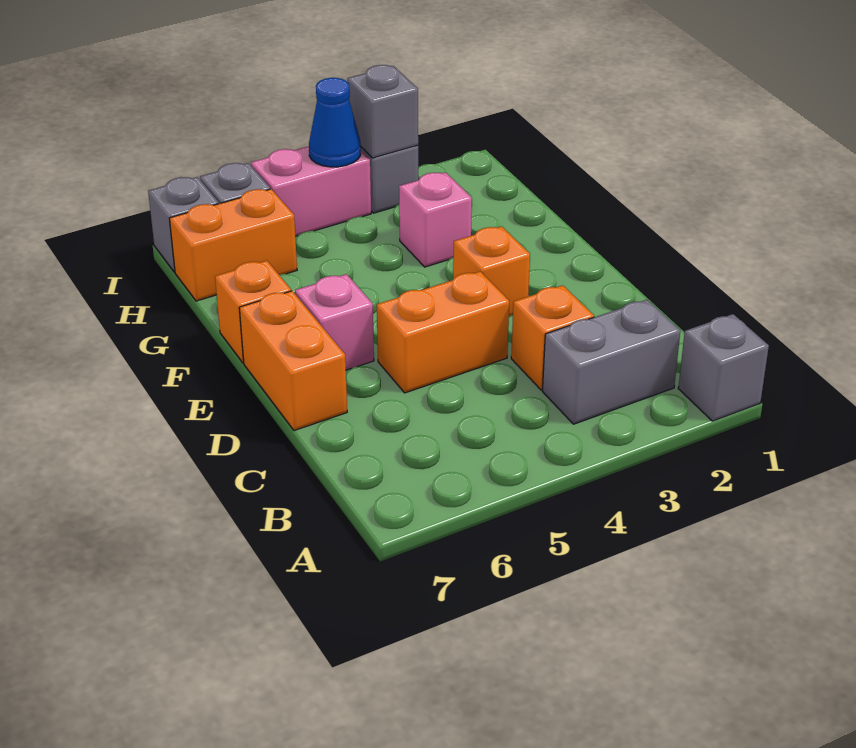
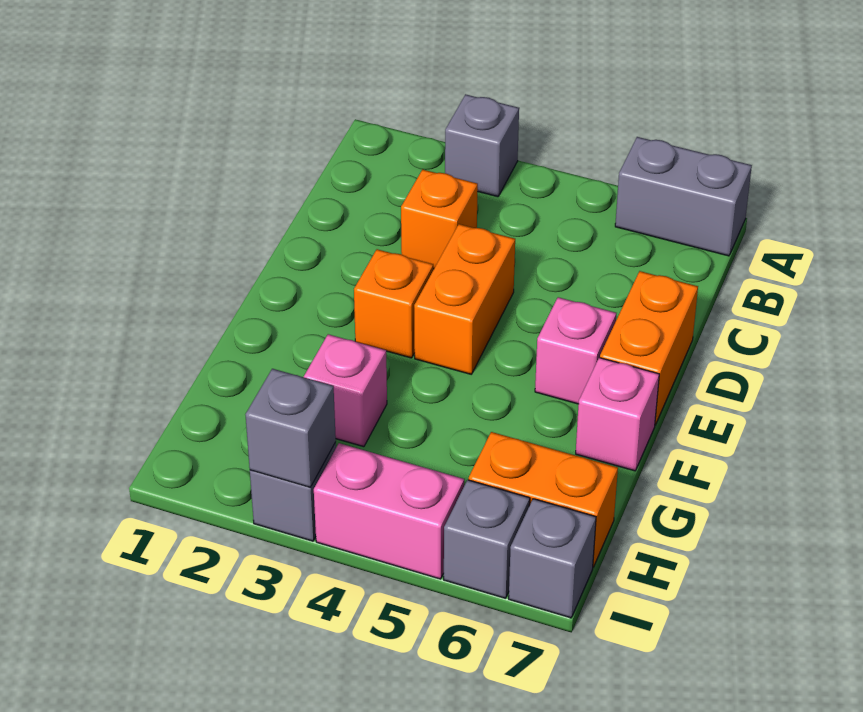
grey 1x1 brick [678,314,769,421] -> grey 1x1 brick moved to [445,94,519,197]
grey 1x2 brick [542,300,680,424] -> grey 1x2 brick moved to [615,137,752,256]
orange 1x2 brick [377,271,509,393] -> orange 1x2 brick turned to [414,224,515,374]
orange 1x1 brick [215,261,291,363] -> pink 1x1 brick [576,358,659,471]
blue 1x1 cone [309,78,361,167] -> none

